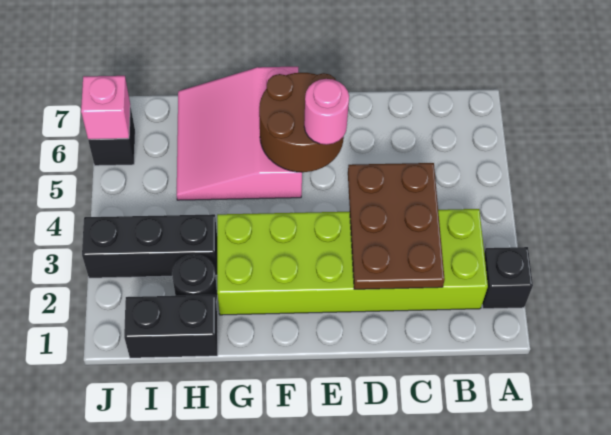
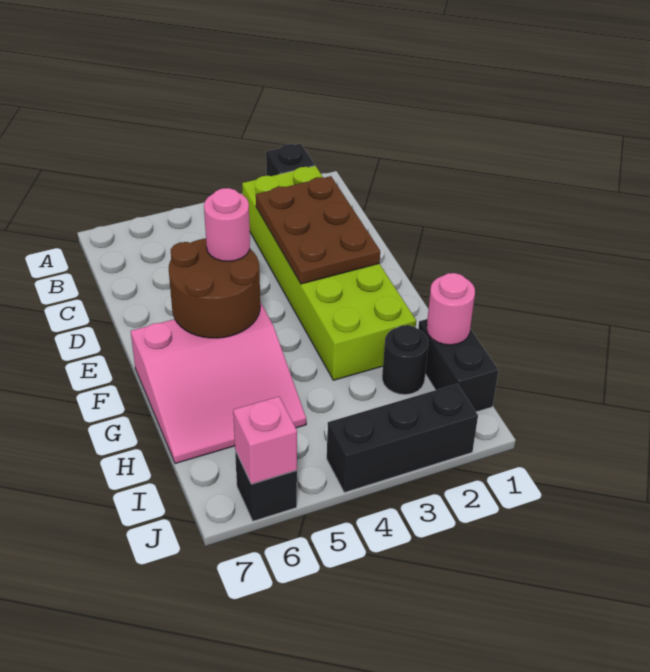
brown 2x3 plate [348,163,445,289] -> brown 2x3 plate turned to [256,176,380,284]
none -> pink 1x1 round brick [427,273,475,345]
black 1x3 brick [82,214,217,278] -> black 1x3 brick turned to [327,384,478,493]

